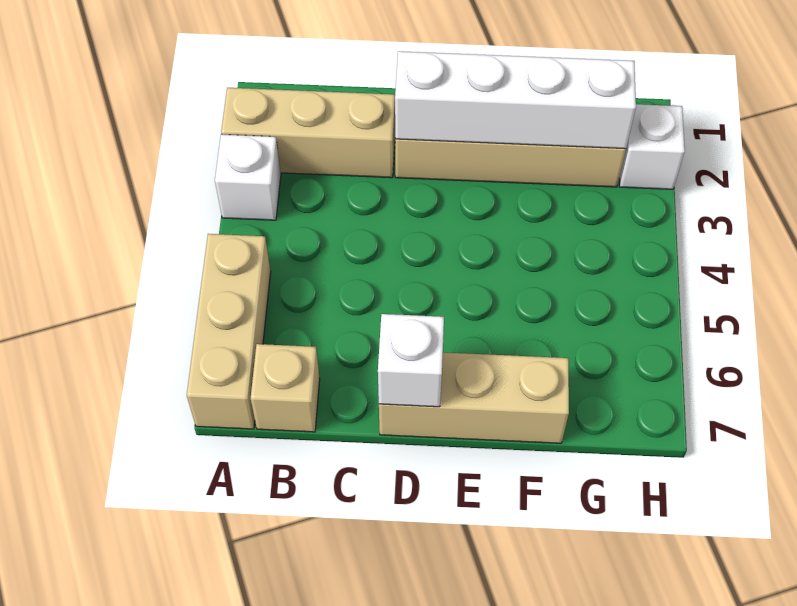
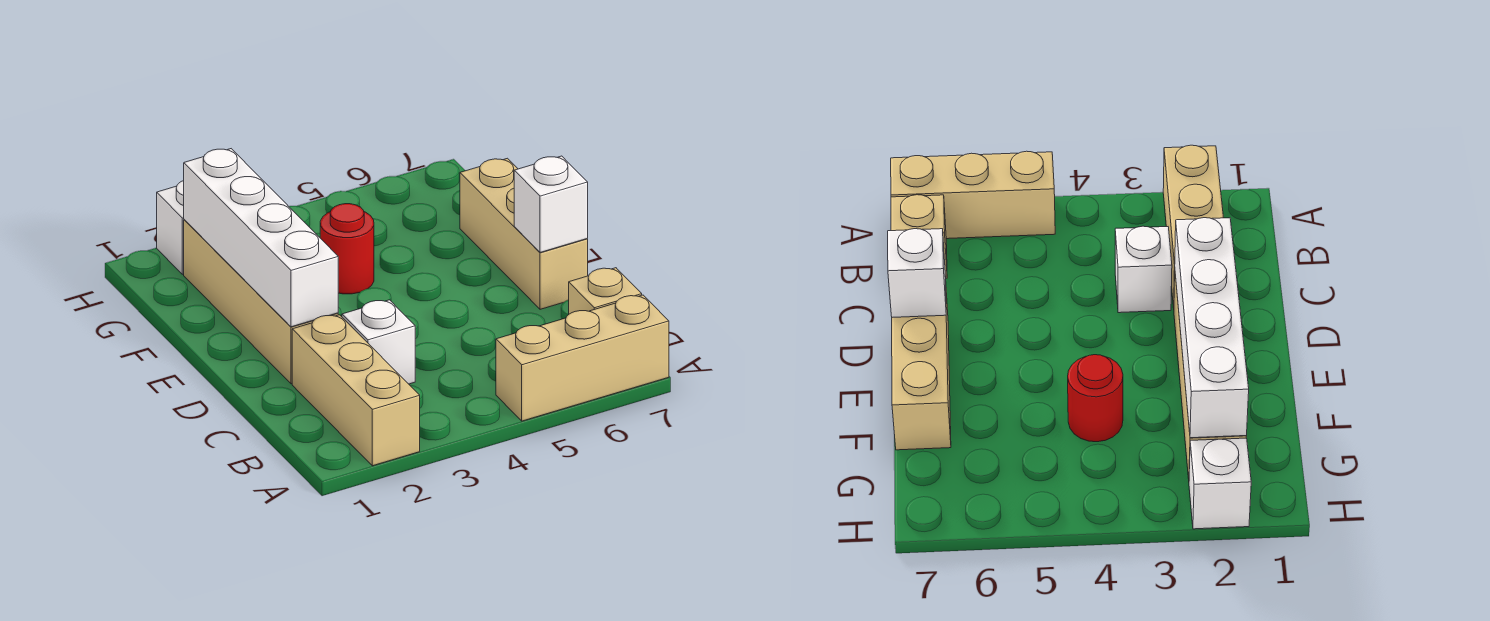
white 1x1 brick [215,134,281,220] -> white 1x1 brick moved to [342,300,415,384]
none -> red 1x1 round brick [320,204,374,294]

